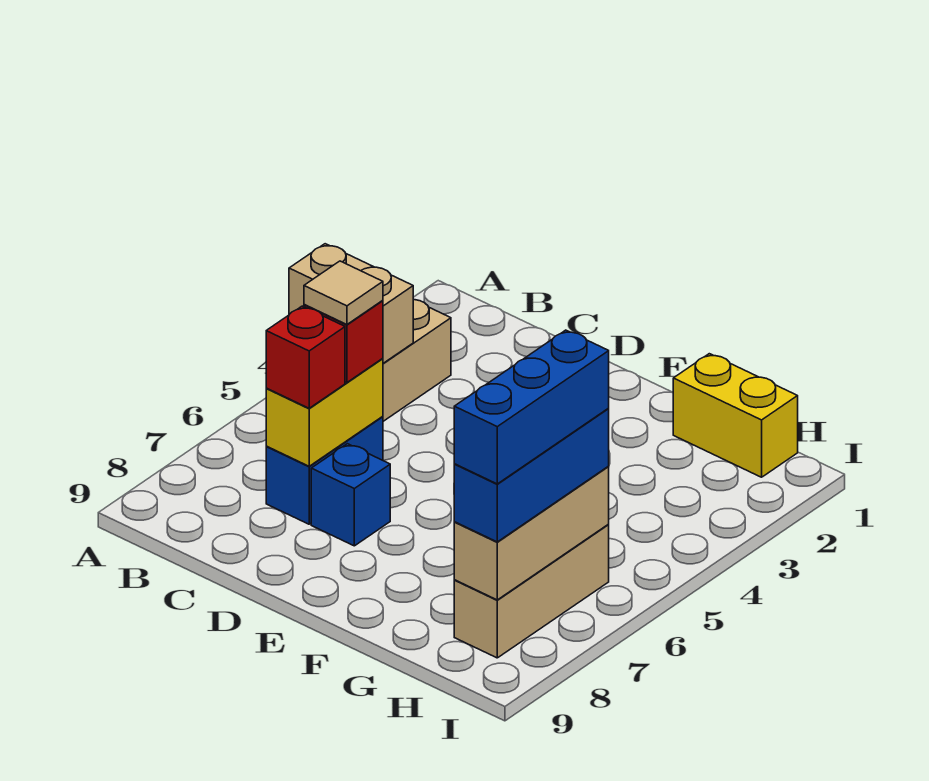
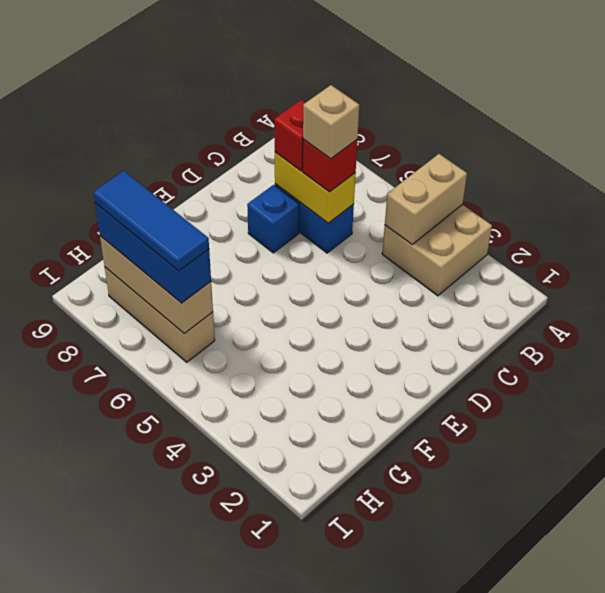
tan 1x1 tile [304,261,383,325] -> tan 1x1 brick [303,85,359,159]
yellow 1x2 brick [673,354,798,477] -> none
blue 1x3 brick [454,330,609,484] -> blue 1x3 tile [93,171,209,271]

